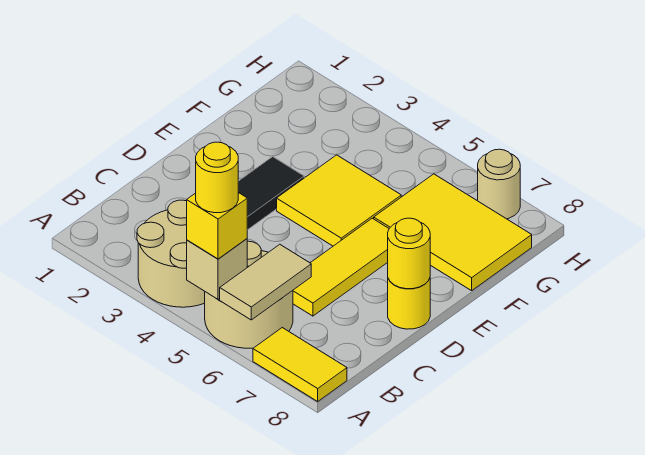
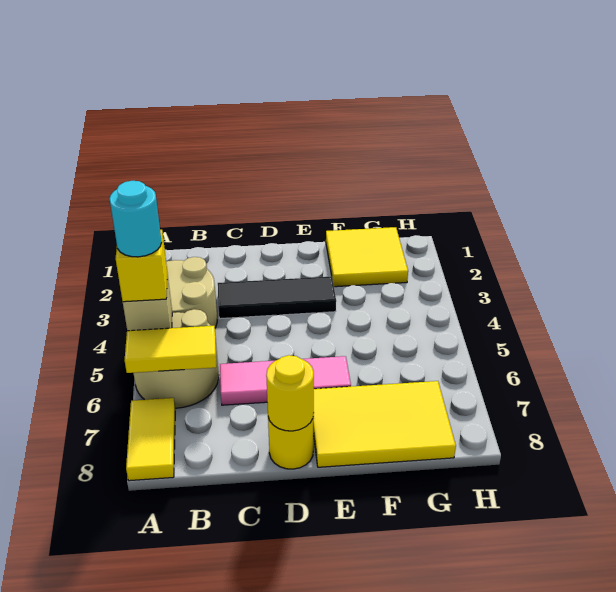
yellow 1x1 round brick [196,142,238,213] -> cyan 1x1 round brick [109,181,162,257]
tan 1x2 tile [220,244,311,320] -> yellow 1x2 tile [125,326,216,373]
yellow 1x3 tile [293,218,389,316] -> pink 1x3 tile [220,356,351,405]
yellow 2x2 tile [277,155,401,246] -> yellow 2x2 tile moved to [326,227,408,287]
yellow 2x3 tile [374,174,532,291] -> yellow 2x3 tile turned to [313,381,456,467]
tan 1x1 round brick [478,149,520,219] -> none

